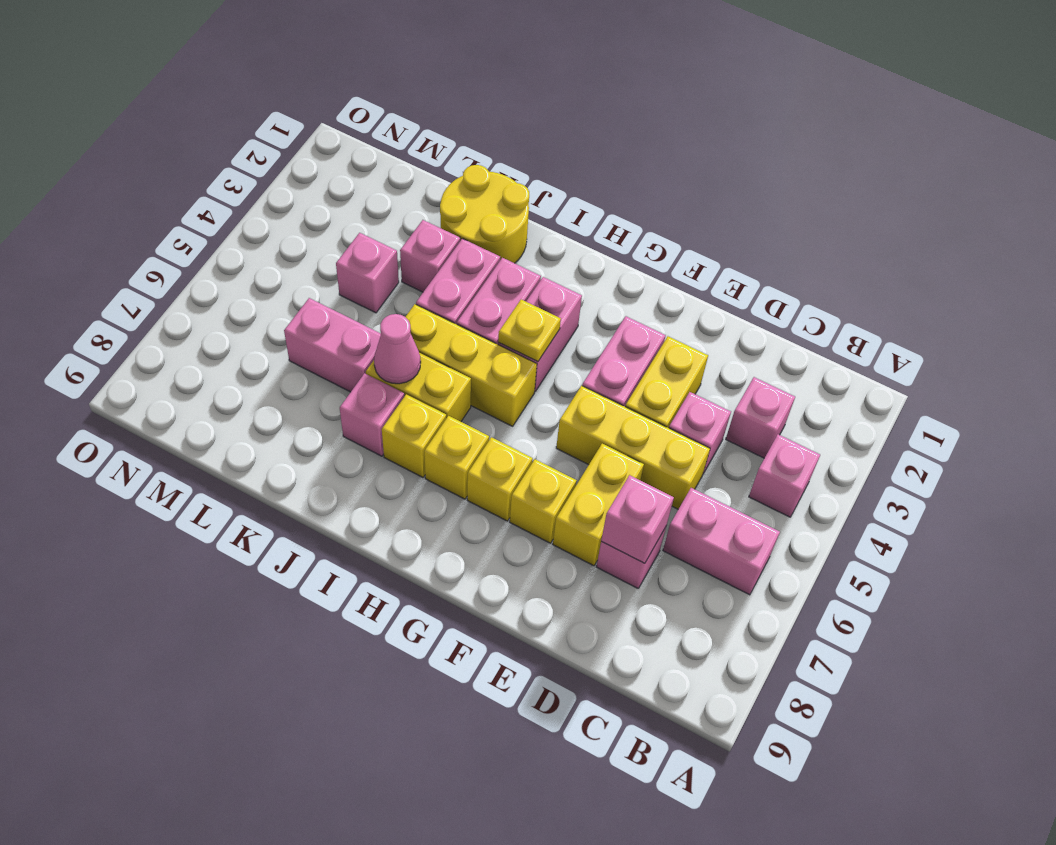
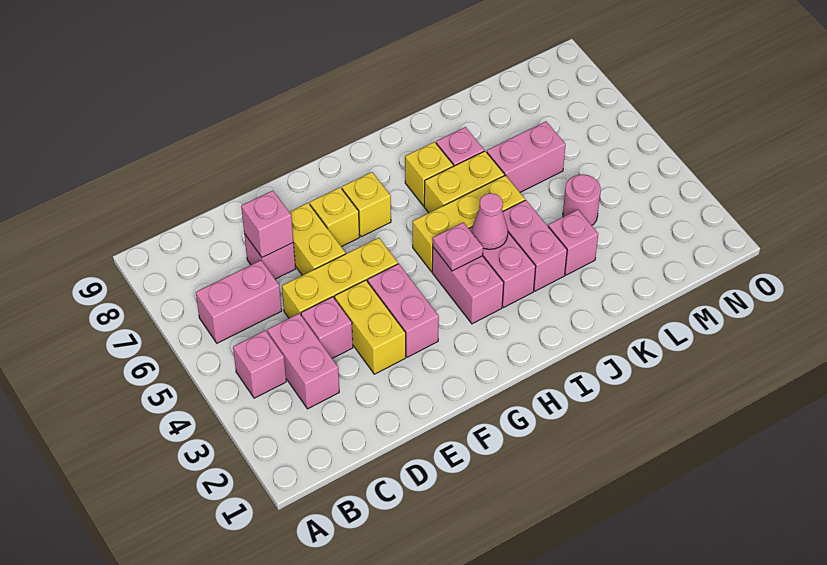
pink 1x1 brick [726,377,795,458] -> pink 1x2 brick [267,313,339,409]
yellow 1x1 plate [498,299,561,362] -> pink 1x1 plate [433,222,483,271]
yellow 1x1 brick [424,416,489,499] -> none
yellow 2x2 round brick [440,165,529,263] -> none
pink 1x1 cone [374,314,421,384] -> pink 1x1 cone moved to [472,193,508,249]
pink 1x1 brick [336,233,399,313] -> pink 1x1 round brick [563,175,601,225]

